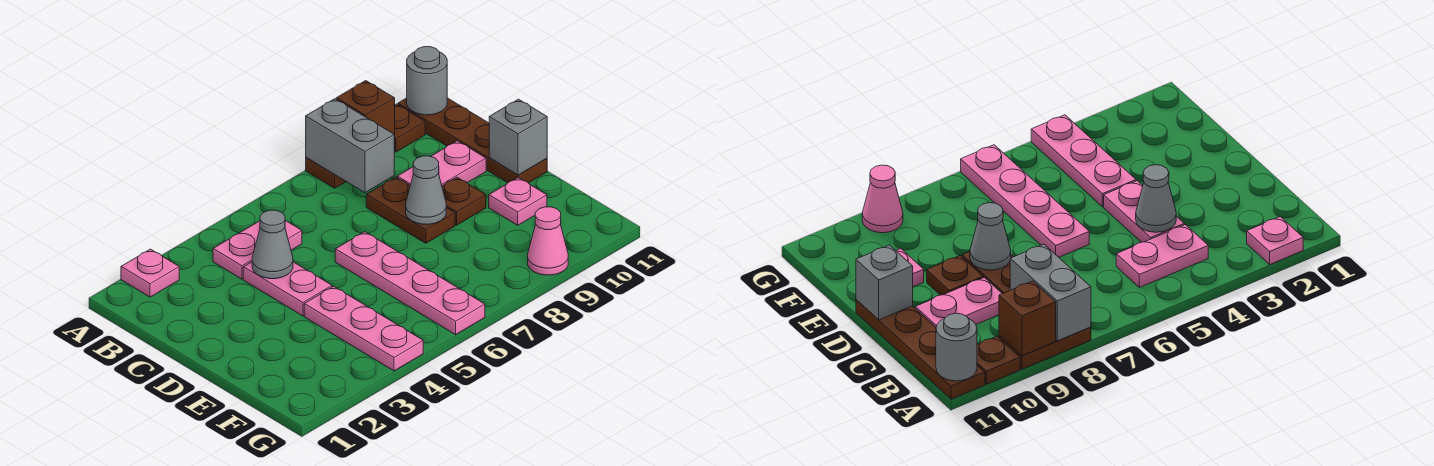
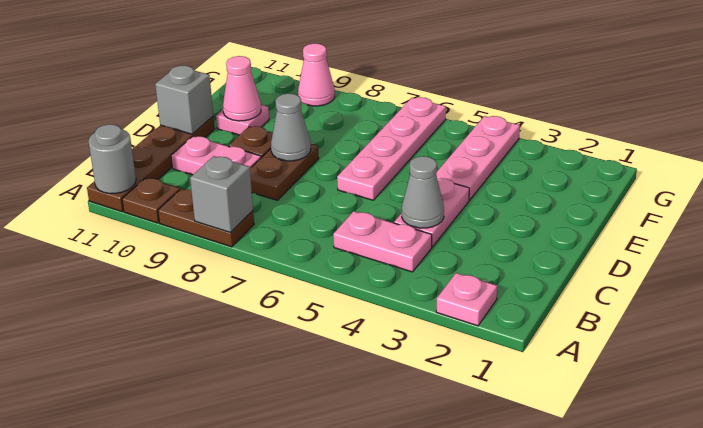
grey 1x2 brick [306,99,394,193] -> grey 1x1 brick [190,156,253,232]
brown 1x1 brick [336,81,395,139] -> none
none -> pink 1x1 cone [223,56,261,121]

